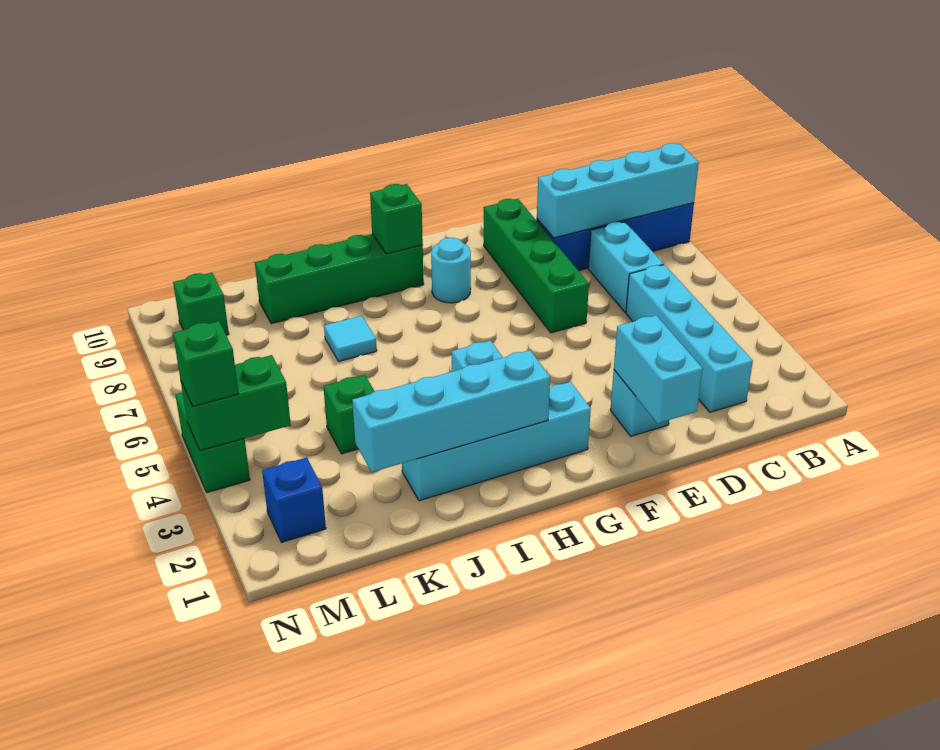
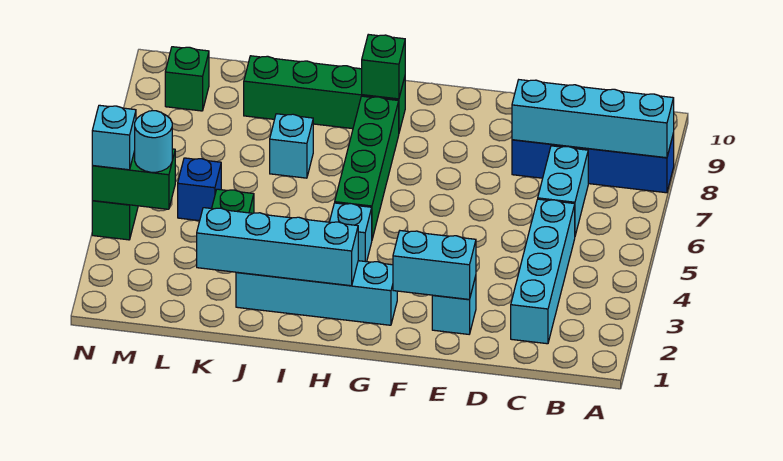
cyan 1x2 brick [614,315,703,423] -> cyan 1x2 brick turned to [393,231,476,299]
green 1x4 brick [484,199,589,333] -> green 1x4 brick moved to [335,96,399,239]
cyan 1x1 round brick [431,238,471,303] -> cyan 1x1 round brick moved to [135,111,172,172]
cyan 1x1 tile [324,316,377,362] -> cyan 1x1 brick [270,114,313,178]
blue 1x1 brick [262,457,326,542] -> blue 1x1 brick moved to [178,158,221,221]
green 1x1 brick [173,321,239,406] -> cyan 1x1 brick [92,105,136,170]

